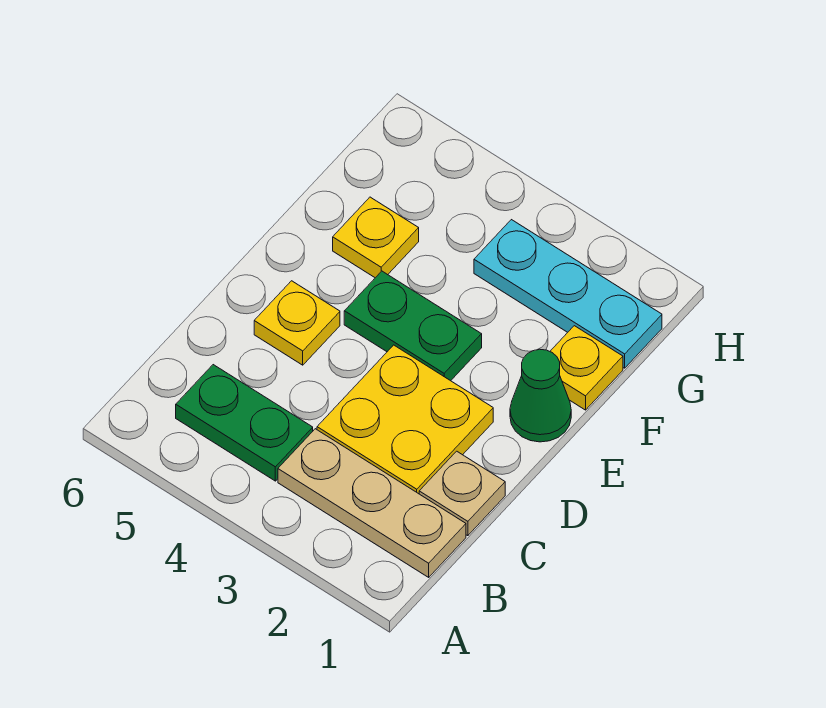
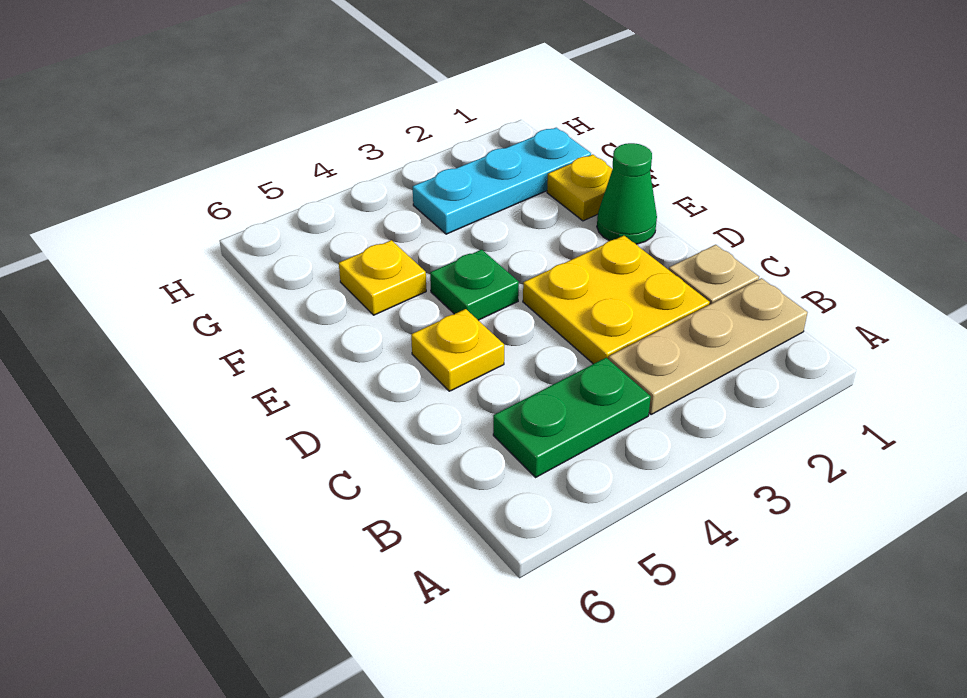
green 1x2 plate [344,271,482,381] -> green 1x1 plate [430,250,519,320]

